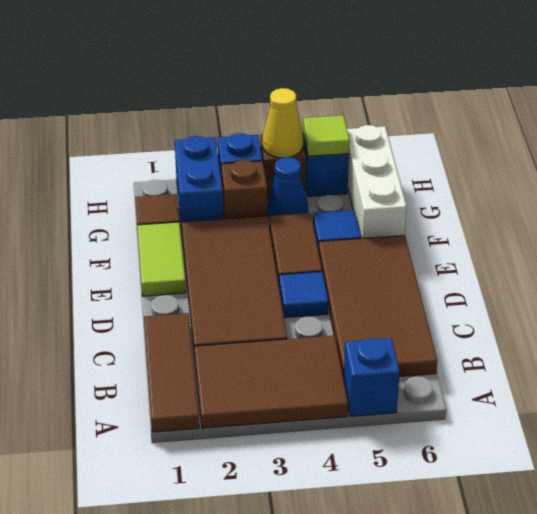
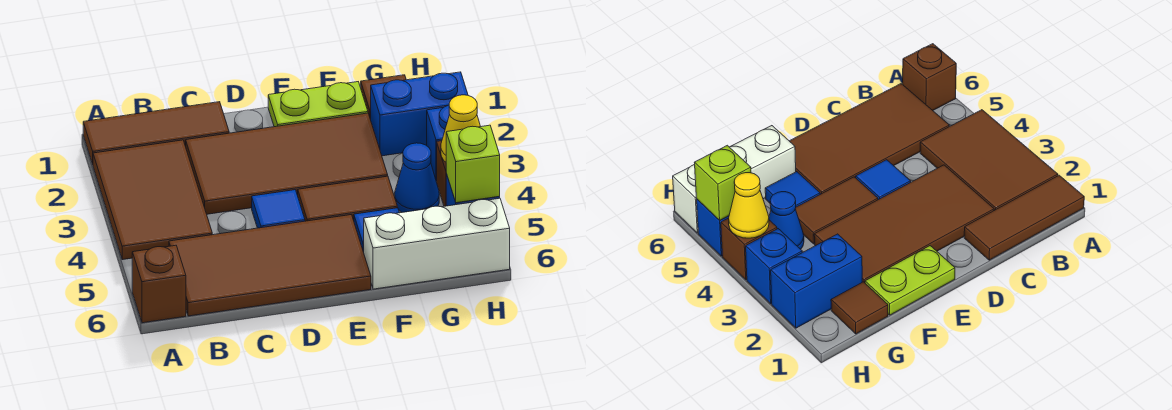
blue 1x1 brick [344,338,400,416] -> none
lime 1x2 tile [137,222,186,296] -> lime 1x2 plate [268,82,368,127]
brown 1x1 brick [221,160,267,219] -> brown 1x1 brick moved to [132,245,186,323]
lime 1x1 tile [303,115,350,156] -> lime 1x1 brick [446,125,500,203]

